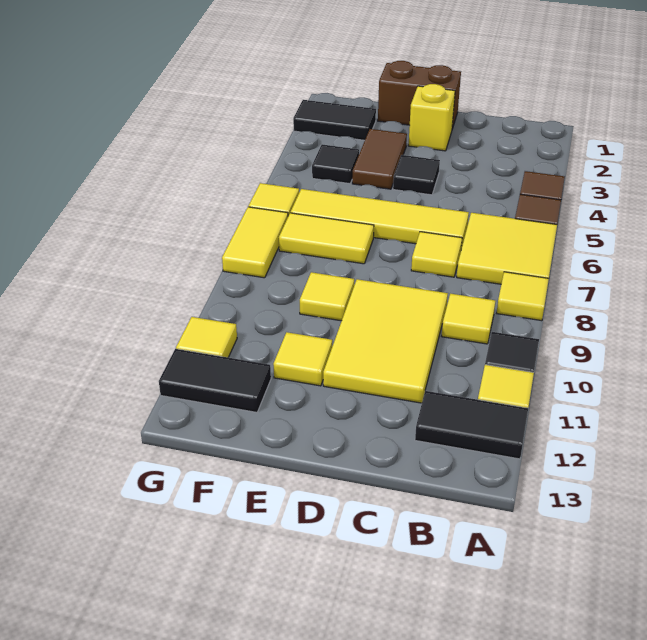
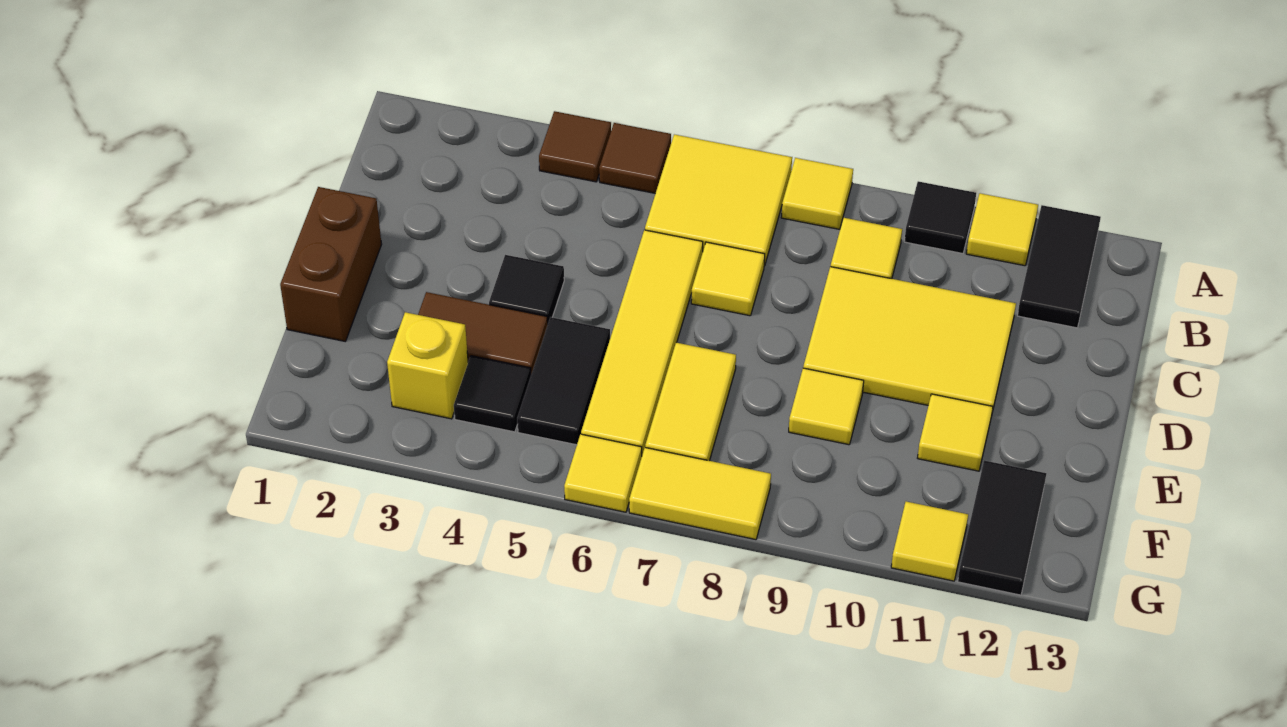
yellow 1x1 brick [408,84,455,151] -> yellow 1x1 brick moved to [387,312,468,419]
black 1x2 tile [293,100,376,140] -> black 1x2 tile moved to [517,317,610,445]

